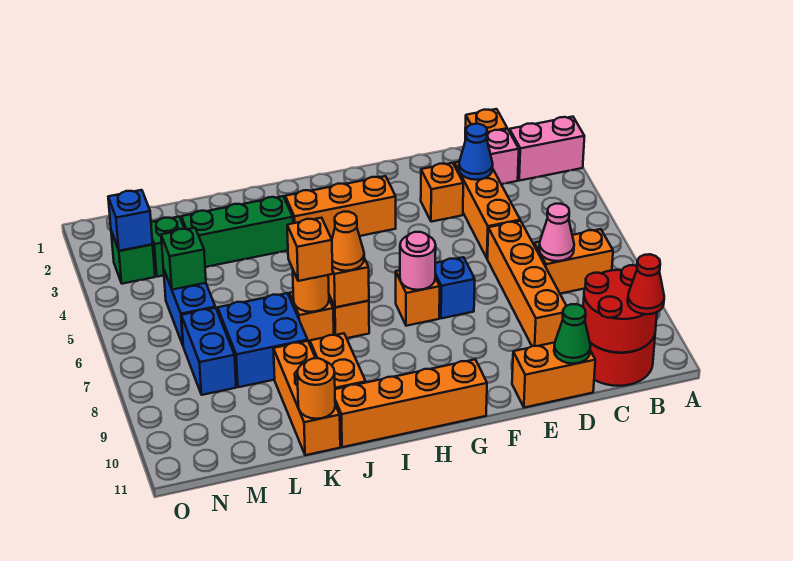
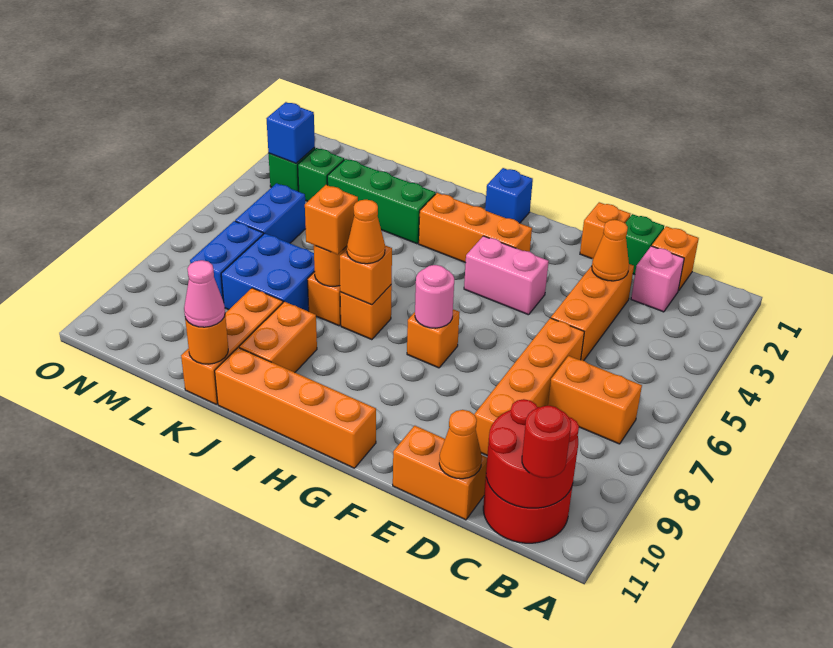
pink 1x2 brick [509,117,584,181] -> pink 1x2 brick moved to [464,236,549,315]
red 1x1 cone [628,254,664,314] -> red 1x1 round brick [522,406,571,478]
pink 1x1 cone [539,204,574,261] -> pink 1x1 cone moved to [184,260,225,327]
blue 1x1 cone [459,124,493,180] -> orange 1x1 cone [592,220,629,281]
green 1x1 cone [554,304,591,364] -> orange 1x1 cone [439,410,482,479]
orange 1x1 brick [421,163,463,222] -> orange 1x1 brick moved to [580,202,630,259]
blue 1x1 brick [435,257,475,318] -> blue 1x1 brick moved to [485,168,533,223]
green 1x1 brick [161,228,206,290] -> green 1x1 brick moved to [626,214,664,275]

